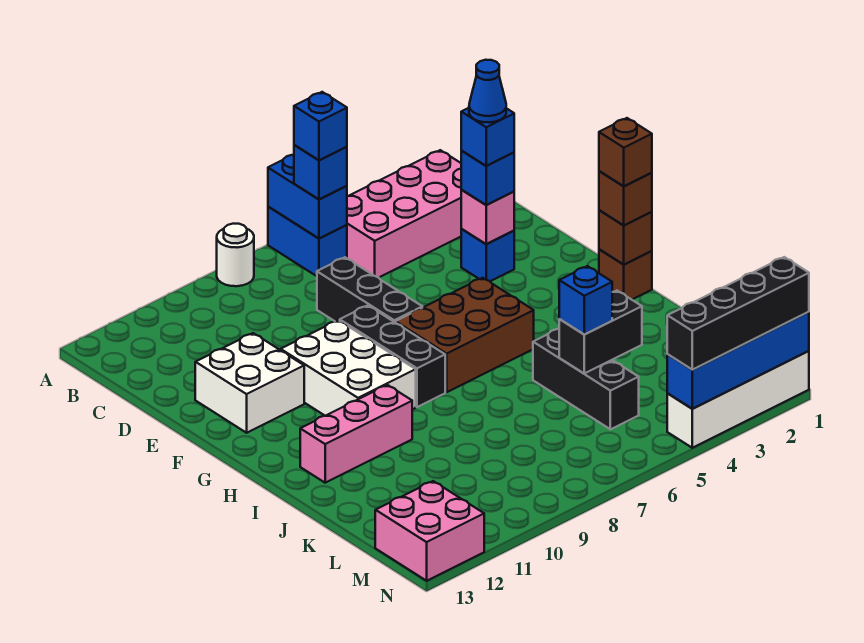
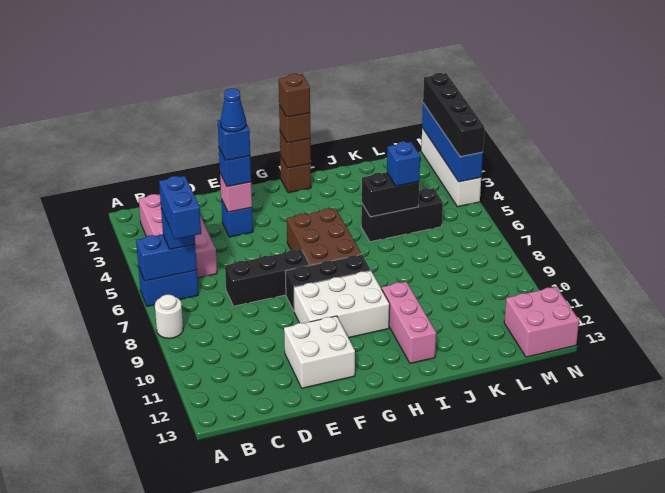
blue 1x1 brick [294,92,347,160] -> blue 1x2 brick [159,176,201,239]
black 1x2 brick [559,291,642,373] -> black 1x2 brick turned to [362,172,419,217]

